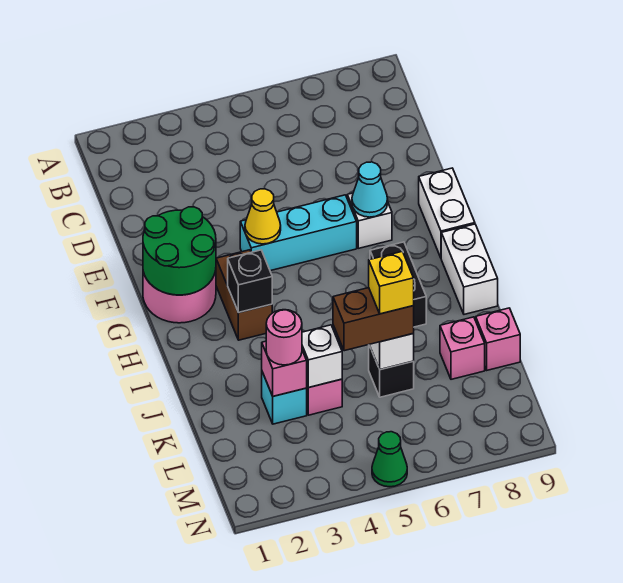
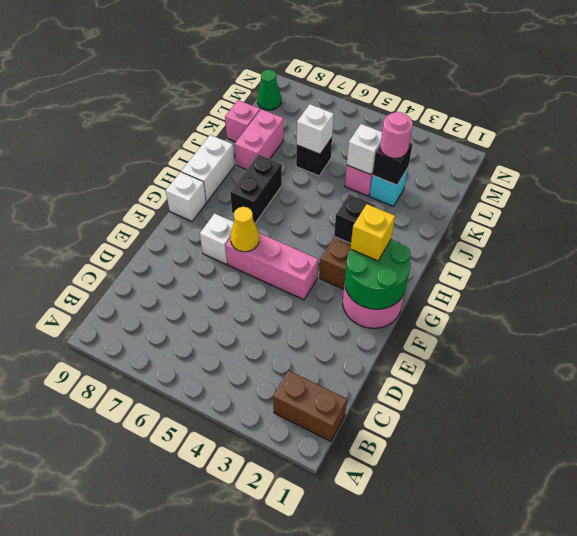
cyan 1x3 brick [240,195,357,271] -> pink 1x3 brick [225,233,318,300]
yellow 1x1 cone [245,189,281,244] -> yellow 1x1 cone moved to [230,207,259,252]
cyan 1x1 cone [352,162,388,217] -> none
white 1x2 brick [419,168,475,258] -> white 1x1 brick [166,172,206,221]
pink 1x1 brick [262,341,307,396] -> black 1x1 brick [373,143,412,185]
brown 1x2 brick [333,288,414,351] -> brown 1x2 brick moved to [273,371,347,441]
yellow 1x1 brick [369,251,414,314] -> yellow 1x1 brick moved to [350,204,395,261]
pink 1x1 brick [440,317,485,379] -> pink 1x2 brick [235,109,284,170]
green 1x1 cone [372,432,407,487] -> green 1x1 cone moved to [257,69,281,110]

